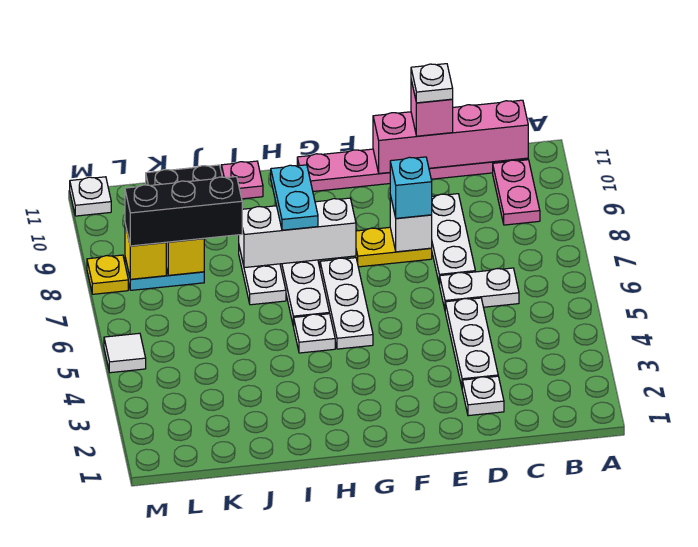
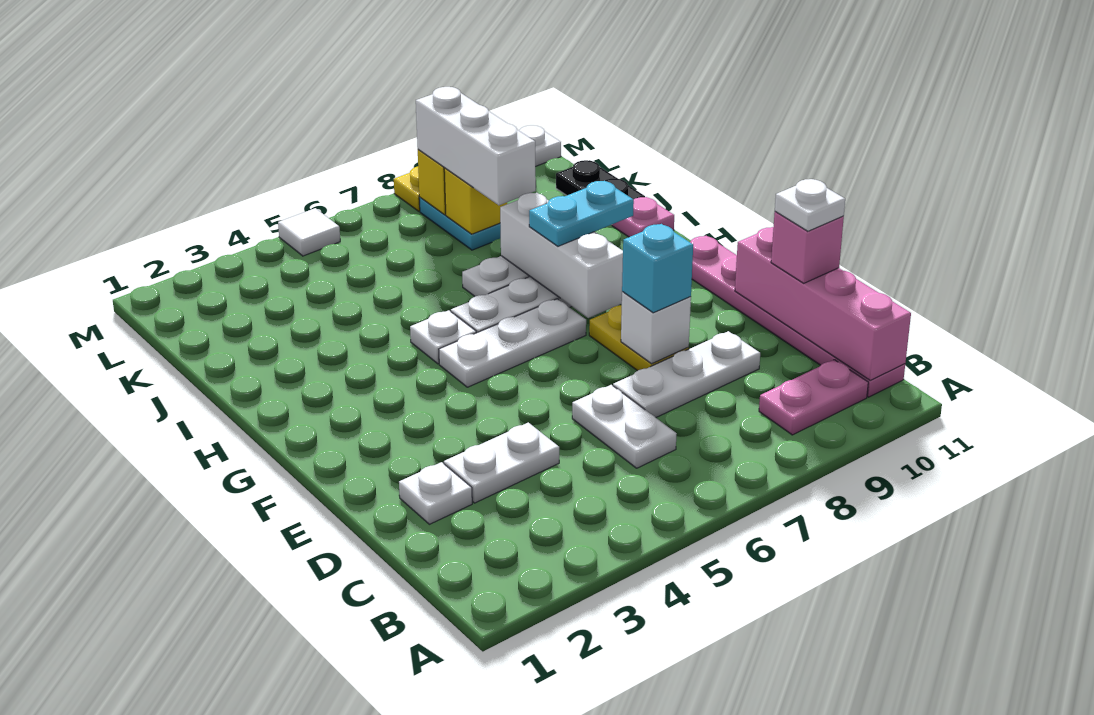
white 1x3 plate [445,298,498,387] -> white 1x2 plate [444,423,559,503]
black 1x3 brick [125,177,242,246] -> white 1x3 brick [416,87,536,205]

